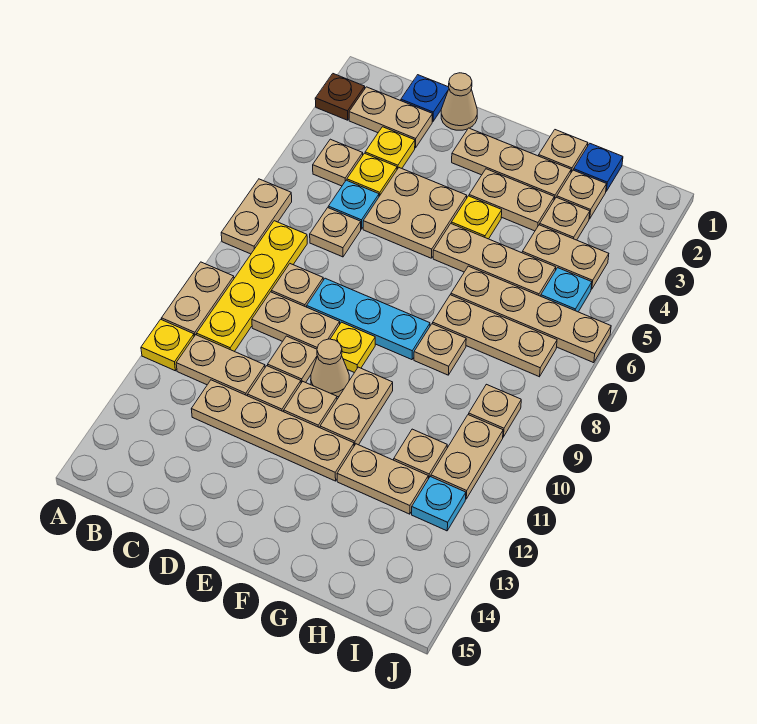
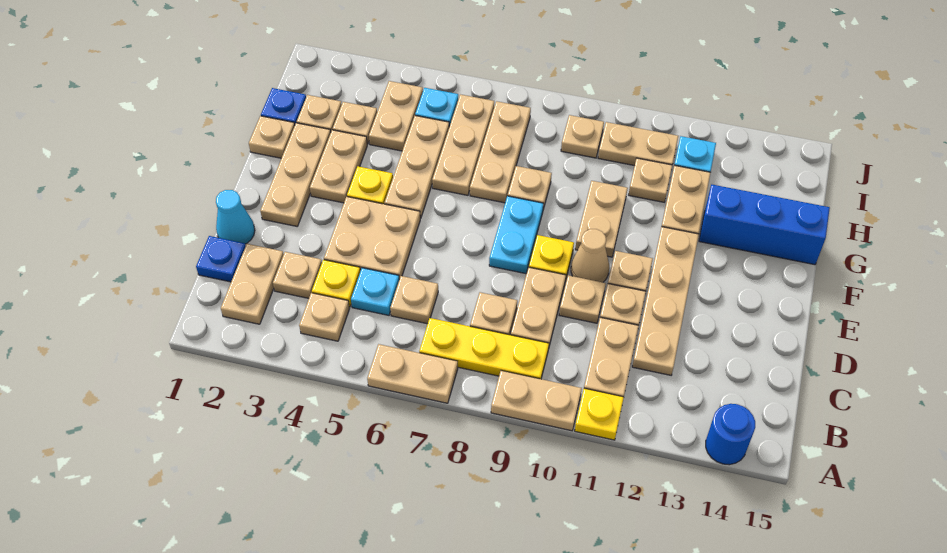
brown 1x1 plate [315,74,365,120] -> none
none -> blue 1x1 round brick [706,404,755,465]
yellow 1x4 plate [197,221,307,351] -> yellow 1x3 plate [419,318,549,379]
yellow 1x1 plate [365,127,415,169] -> tan 1x1 plate [273,252,322,298]
tan 1x1 cone [441,73,477,130] -> cyan 1x1 cone [216,190,255,244]
cyan 1x3 plate [307,278,430,360] -> cyan 1x2 plate [489,196,543,274]
tan 1x2 plate [320,367,393,446] -> tan 1x2 plate turned to [575,181,628,257]
tan 1x4 plate [451,266,611,363] -> tan 1x3 plate [432,94,494,195]
none -> blue 1x3 brick [699,185,830,265]

